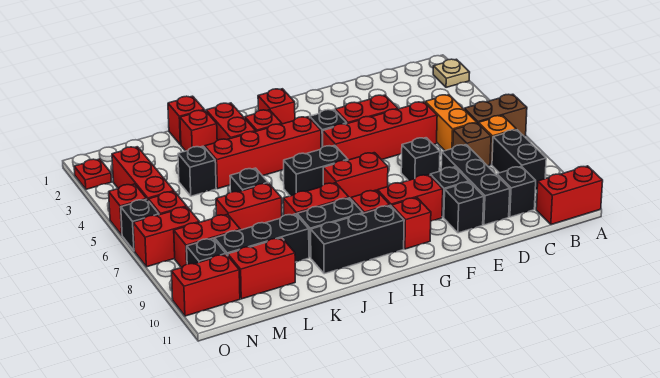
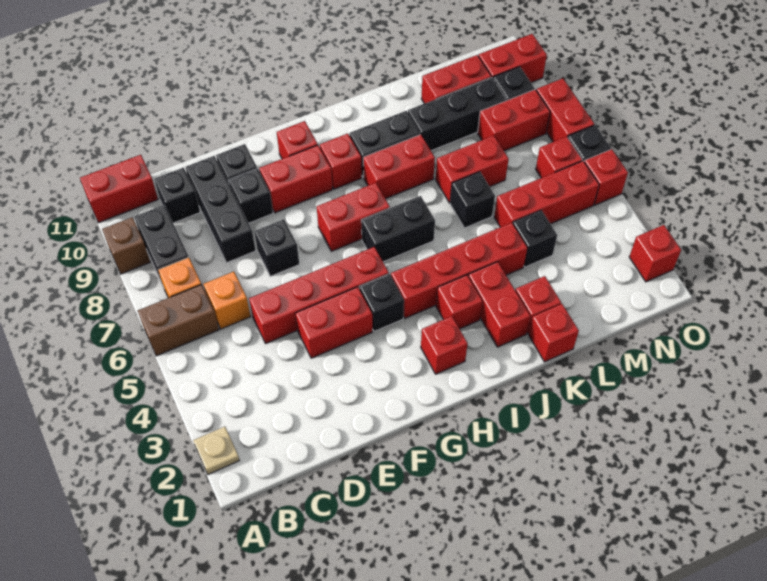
orange 1x2 brick [425,95,477,151] -> orange 1x1 brick [203,272,251,329]
brown 1x1 brick [453,123,491,166] -> brown 1x1 brick moved to [102,217,150,274]
black 1x3 brick [311,205,404,274] -> none
red 1x3 brick [112,147,174,201] -> red 1x3 brick turned to [494,161,599,227]
red 1x2 brick [133,207,199,267] -> red 1x2 brick turned to [536,79,594,142]
red 1x1 plate [74,159,112,189] -> red 1x1 brick [629,225,681,282]

